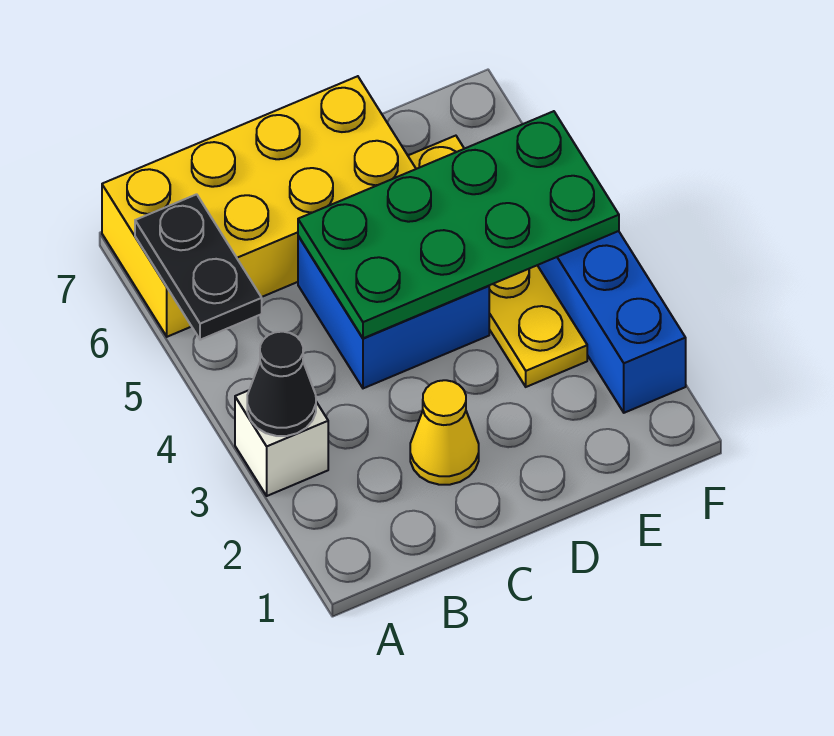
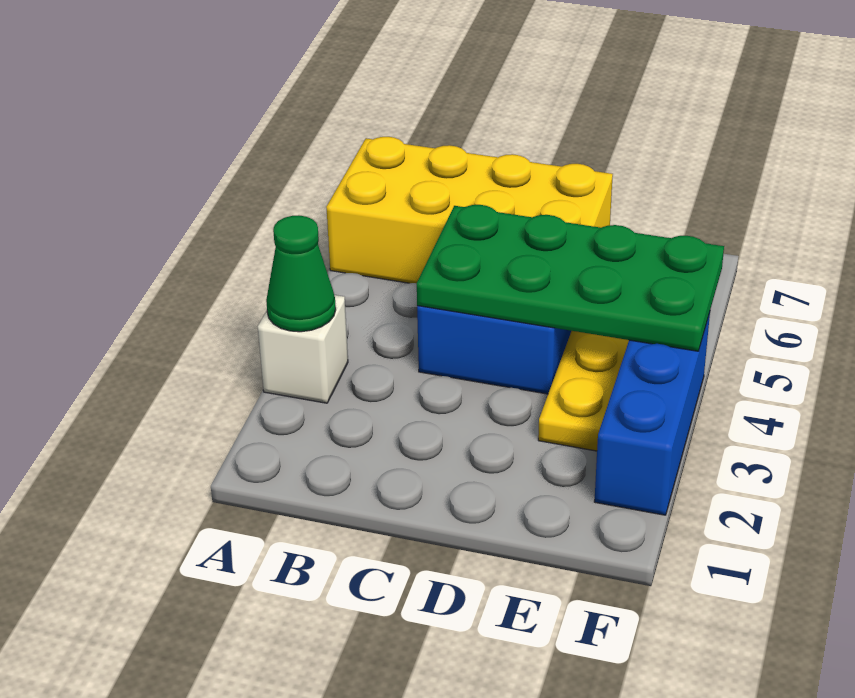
black 1x1 cone [247,332,316,436] -> green 1x1 cone [266,215,336,332]
black 1x2 plate [135,194,262,340] -> none
yellow 1x1 cone [410,380,479,485] -> none

